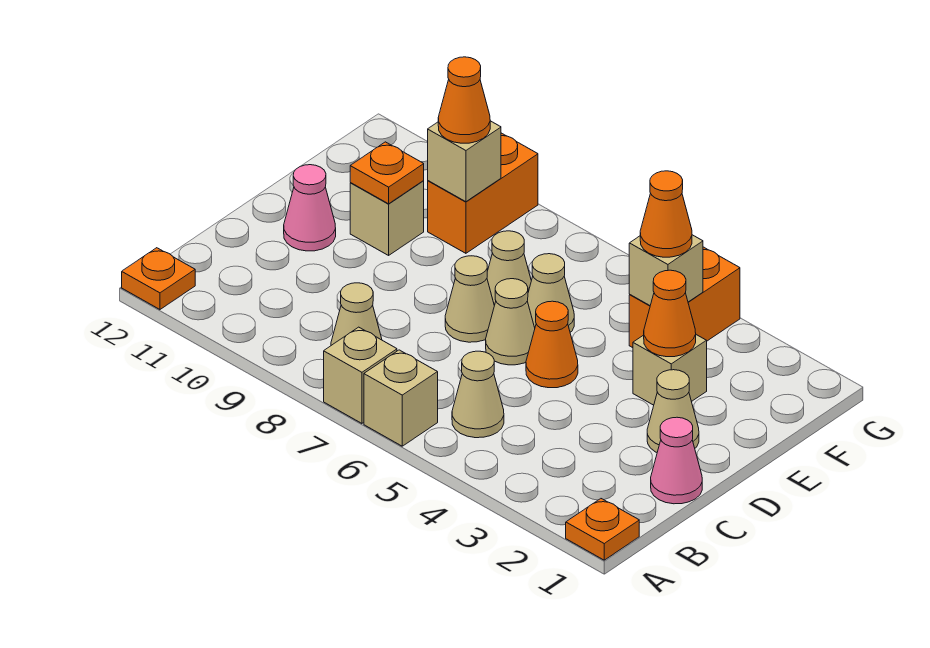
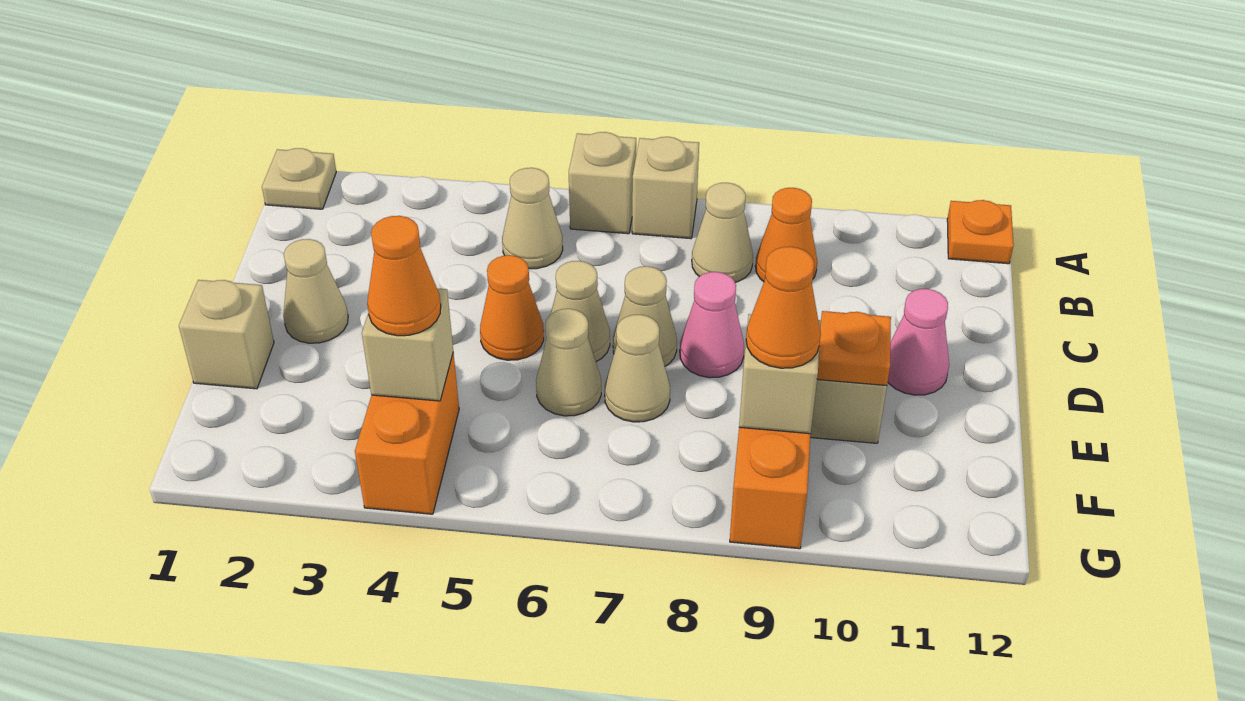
orange 1x1 plate [566,499,639,560] -> tan 1x1 plate [262,148,336,209]
pink 1x1 cone [651,417,702,504] -> pink 1x1 cone moved to [680,272,744,378]
tan 1x1 brick [633,335,707,405] -> tan 1x1 brick moved to [179,280,274,389]
orange 1x1 cone [644,270,696,357] -> orange 1x1 cone moved to [755,188,817,282]

